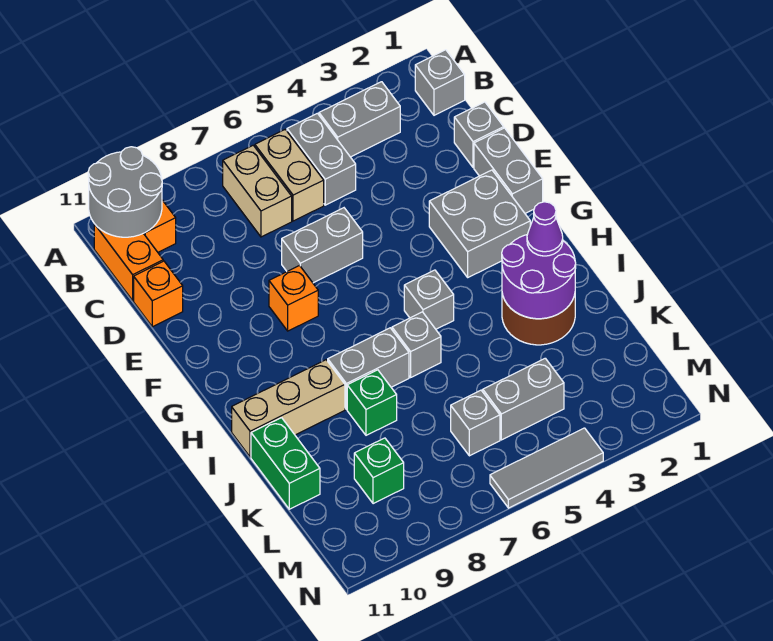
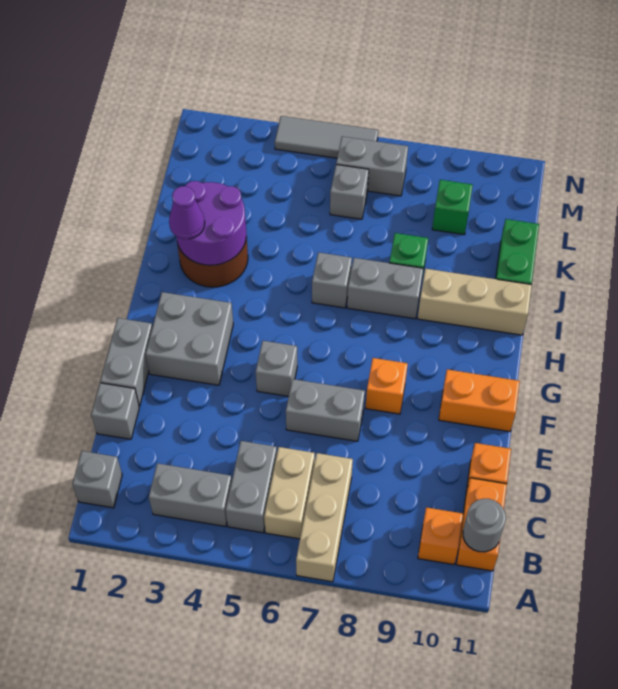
grey 2x2 round brick [88,147,162,237] -> grey 1x1 round brick [463,499,506,552]
tan 1x2 brick [223,145,292,237] -> tan 1x3 brick [296,453,353,582]
none -> orange 1x2 brick [439,369,520,432]
grey 1x1 brick [404,270,454,329] -> grey 1x1 brick moved to [256,341,297,396]
grey 1x2 brick [483,358,564,440] -> grey 1x2 brick moved to [336,137,408,196]

